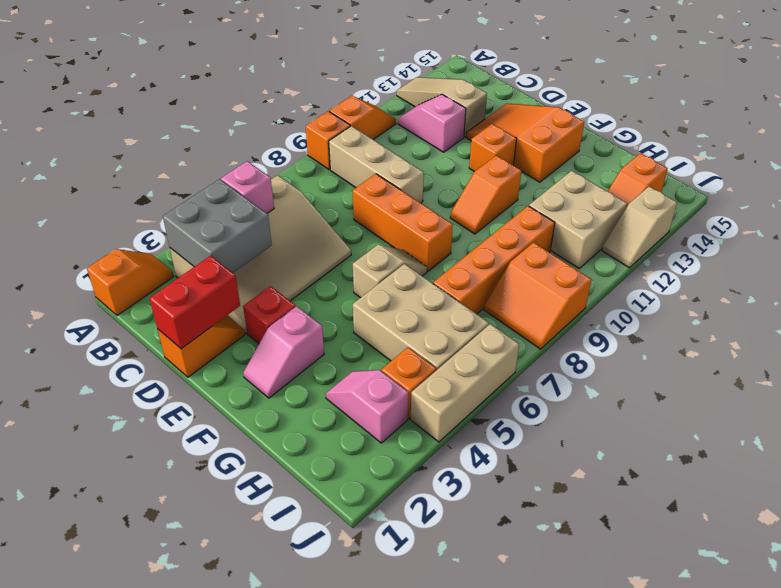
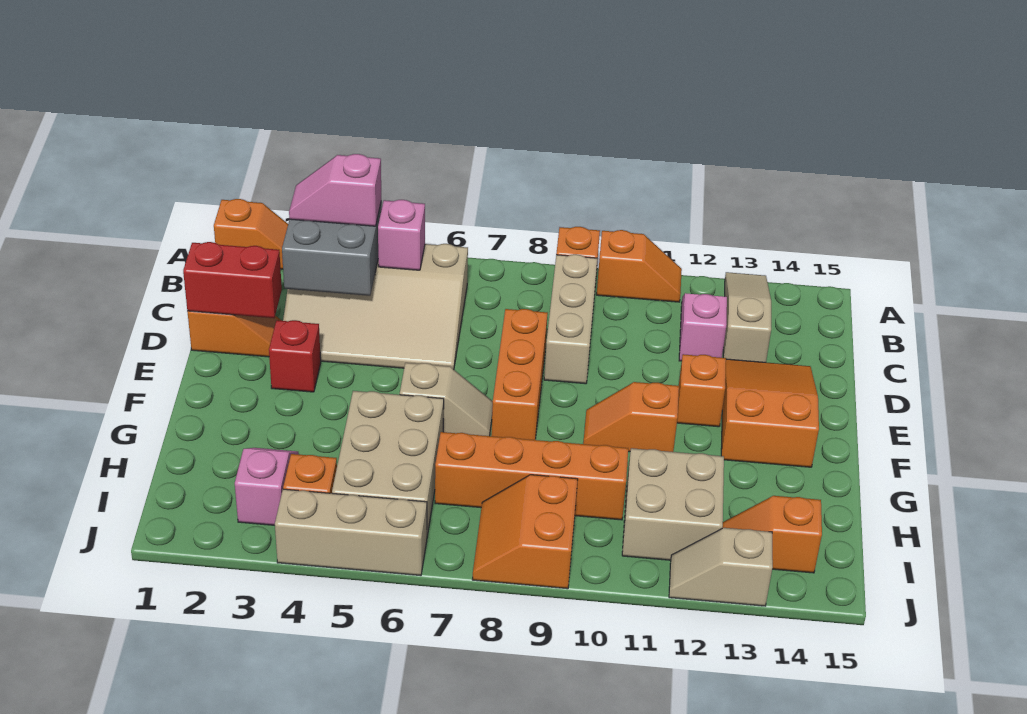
pink 1x2 slope [243,306,324,398] -> pink 1x2 slope moved to [289,154,381,226]

